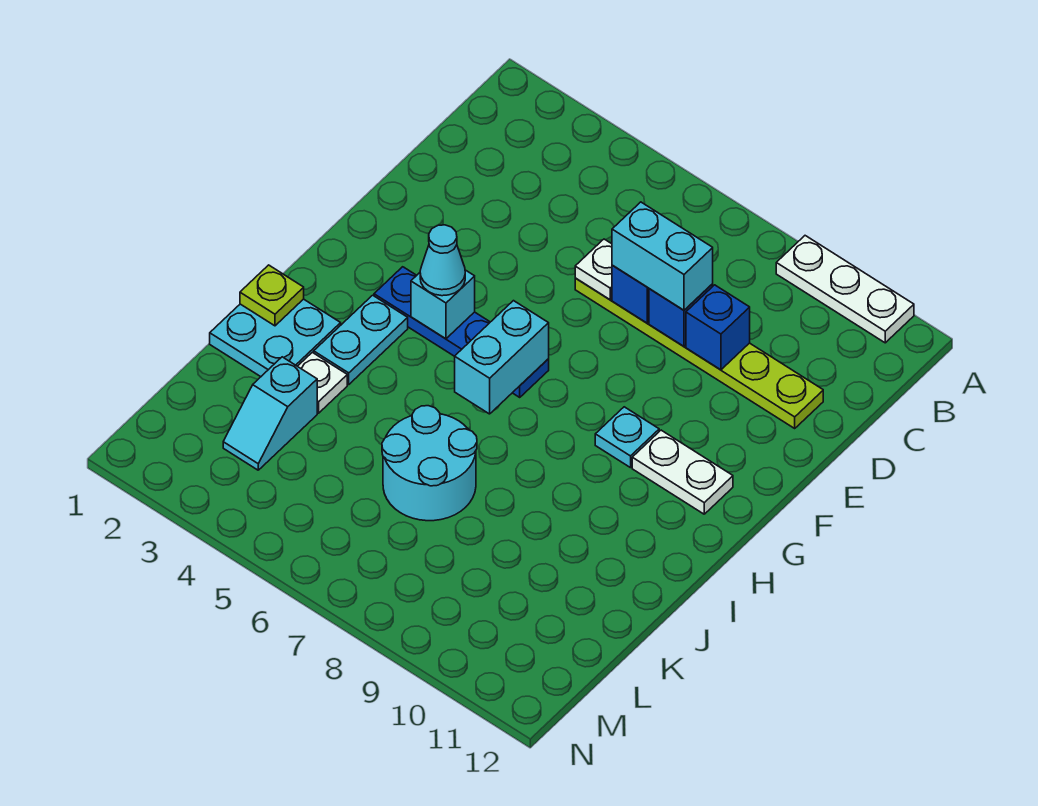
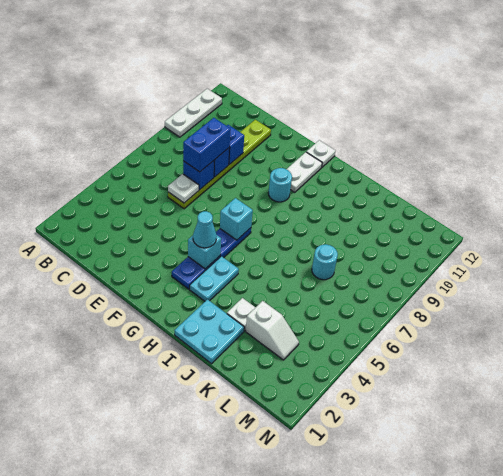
cyan 1x2 brick [612,202,713,310] -> blue 1x2 brick [183,118,230,172]
cyan 1x2 brick [455,301,549,414] -> cyan 1x1 brick [220,198,253,240]
cyan 1x1 plate [595,407,659,468] -> cyan 1x1 round brick [268,168,292,202]
none -> white 1x1 plate [307,140,336,167]
cyan 1x2 plate [314,295,408,384] -> cyan 1x2 plate turned to [190,256,239,301]
lime 1x1 plate [240,265,304,326] -> none
cyan 2x2 round brick [382,406,477,521] -> cyan 1x1 round brick [312,244,338,280]
cyan 1x2 slope [223,357,317,470] -> white 1x2 slope [246,301,299,360]

